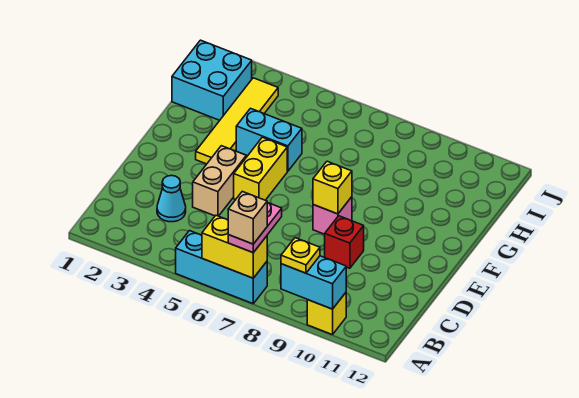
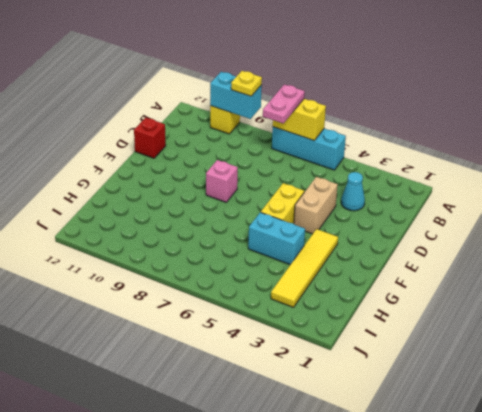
tan 1x1 brick [228,191,267,244] -> none
red 1x1 brick [325,216,364,268] -> red 1x1 brick moved to [134,118,166,158]
yellow 1x1 brick [313,161,352,214] -> none
cyan 2x2 brick [172,40,252,120] -> none

